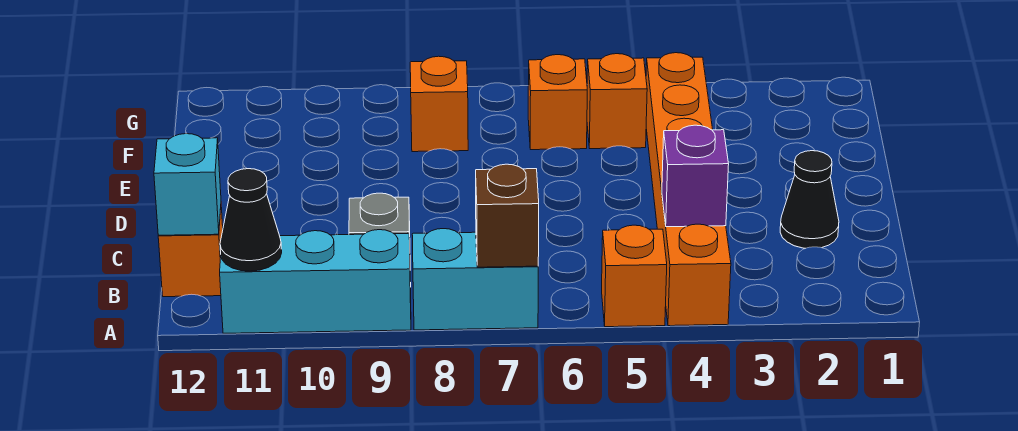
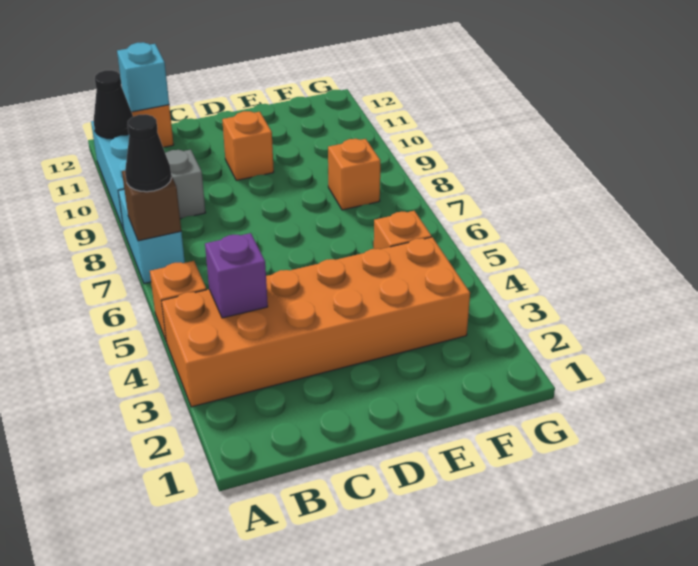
orange 1x6 brick [646,53,731,326] -> orange 2x6 brick [162,237,470,407]
black 1x1 cone [780,151,839,248] -> black 1x1 cone moved to [125,114,172,192]
orange 1x1 brick [528,55,587,150] -> orange 1x1 brick moved to [222,111,274,180]

